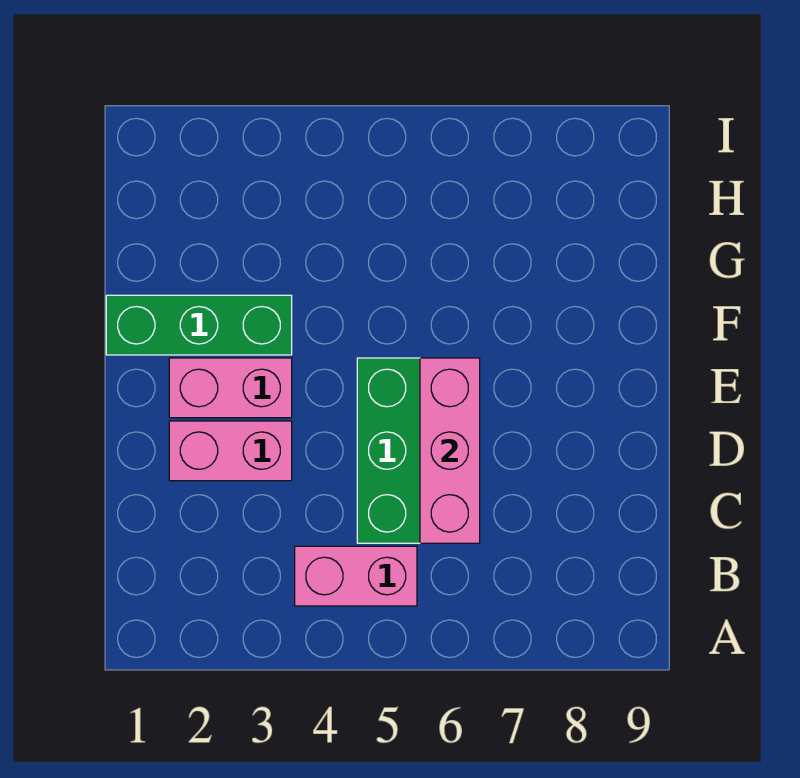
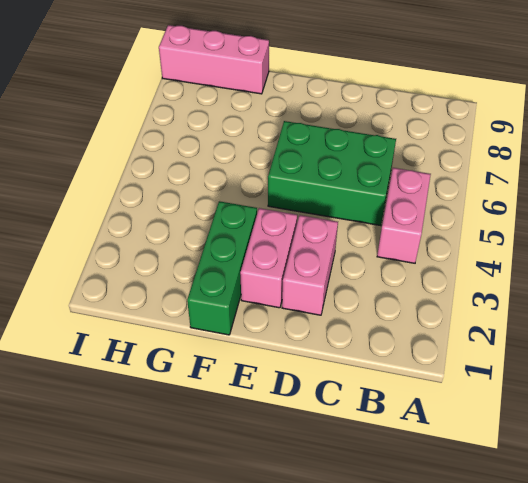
pink 1x3 brick [420,358,480,543] -> pink 1x3 brick moved to [159,25,269,94]

